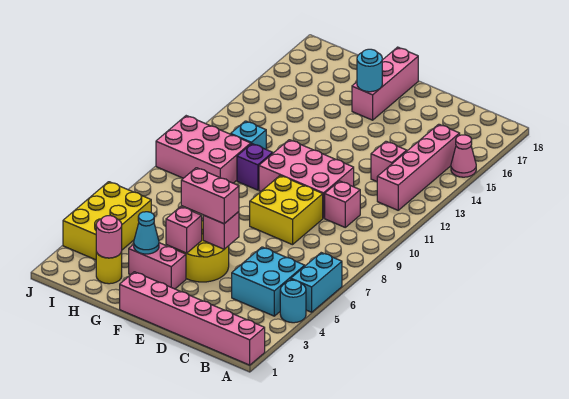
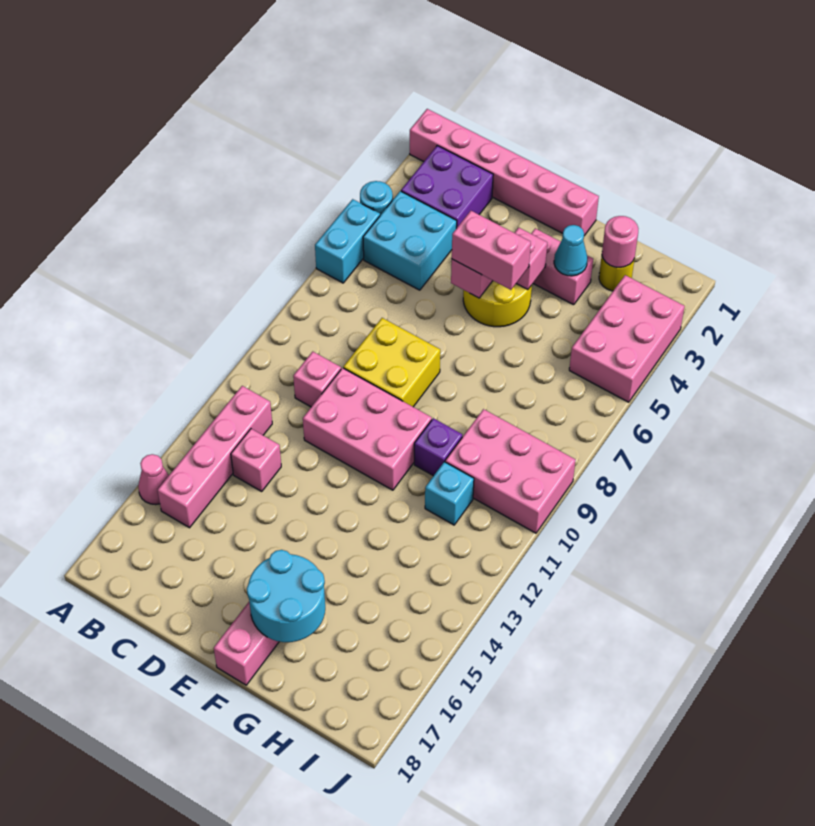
none -> purple 2x2 brick [401,146,493,228]
cyan 1x1 round brick [357,49,382,92] -> cyan 2x2 round brick [247,550,325,642]
yellow 2x3 brick [63,182,151,260] -> pink 2x3 brick [569,275,685,402]

